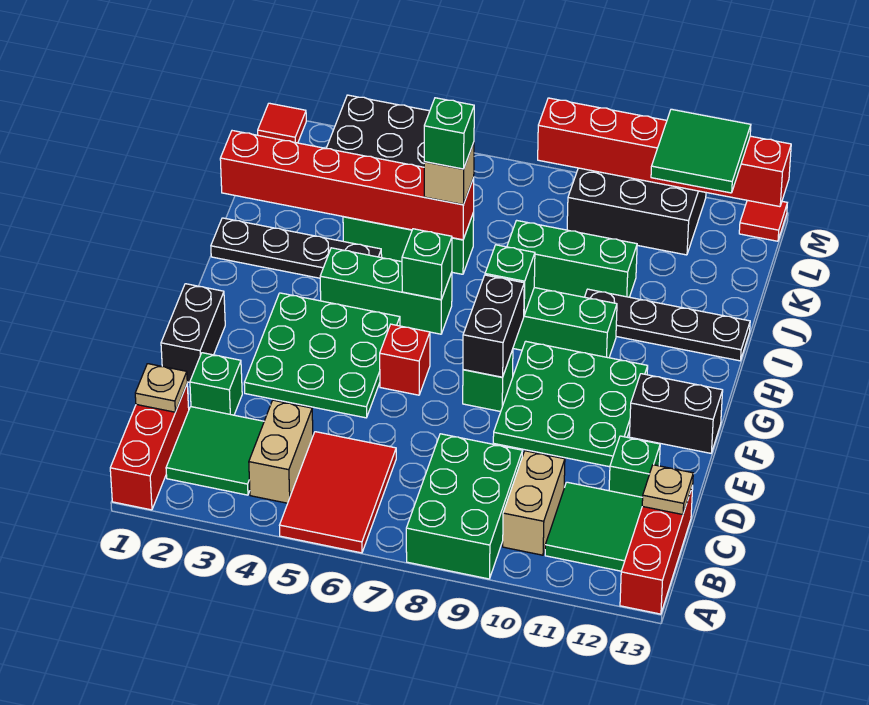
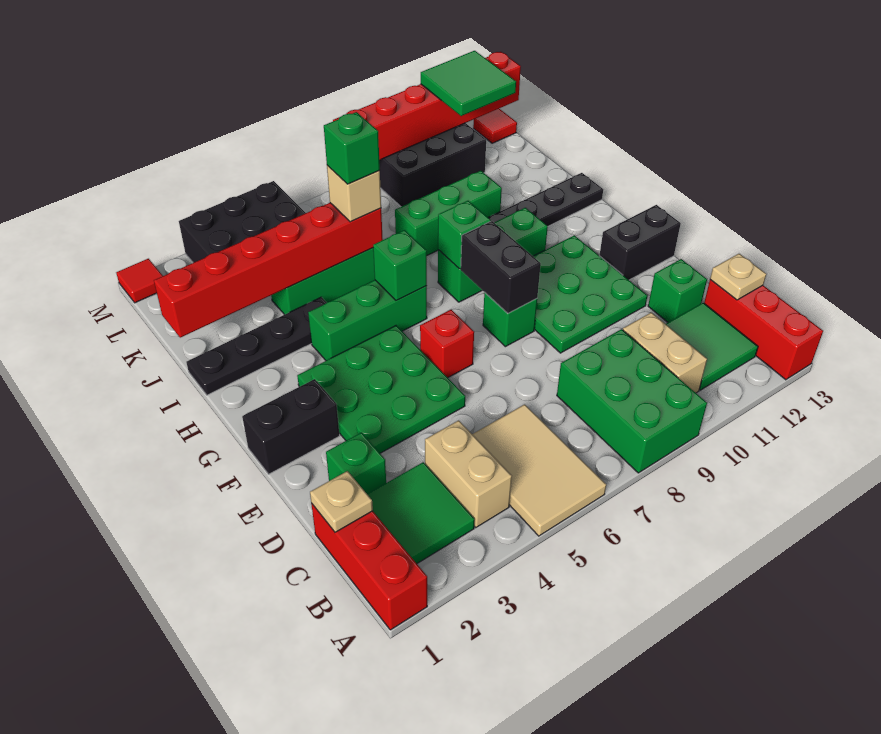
red 2x3 tile [279,432,396,553] -> tan 2x3 tile [472,404,606,536]
black 1x2 brick [161,284,225,382] -> black 1x2 brick turned to [242,379,339,474]

